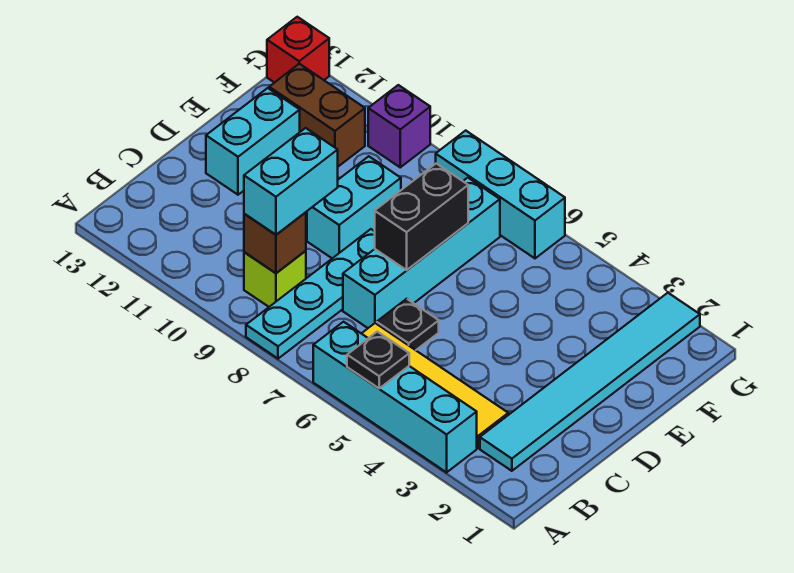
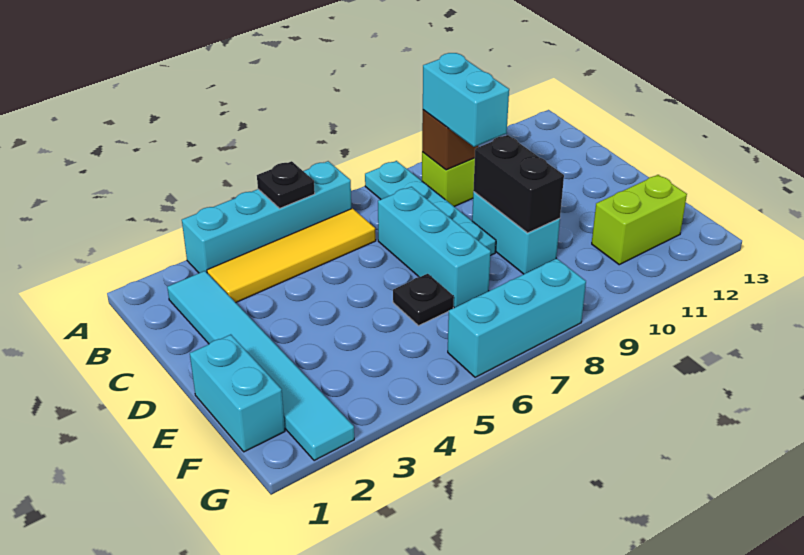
black 1x1 plate [377,299,439,350] -> black 1x1 plate moved to [393,274,454,326]
cyan 1x4 brick [343,178,500,328] -> cyan 1x3 brick [378,187,491,308]
black 1x2 brick [375,163,468,270] -> black 1x2 brick moved to [473,135,564,233]
cyan 1x2 brick [206,88,300,195] -> cyan 1x2 brick moved to [190,335,285,452]
brown 1x2 brick [269,64,365,167] -> lime 1x2 brick [592,175,687,265]
purple 1x1 brick [368,85,430,167] -> none
red 1x1 brick [267,17,329,83] -> none

